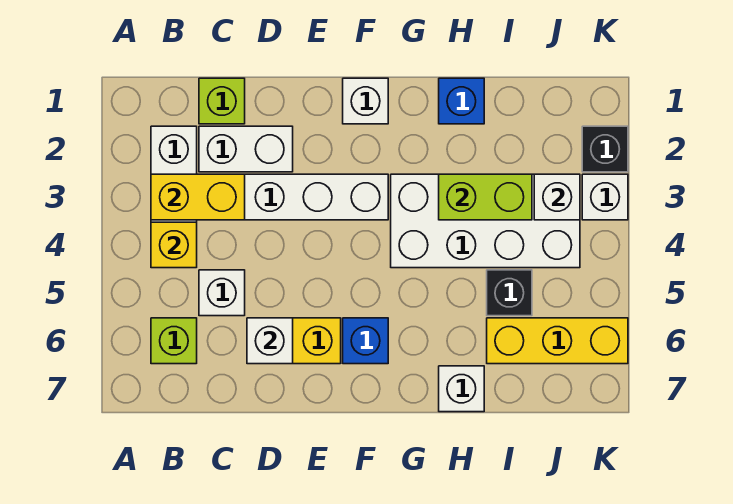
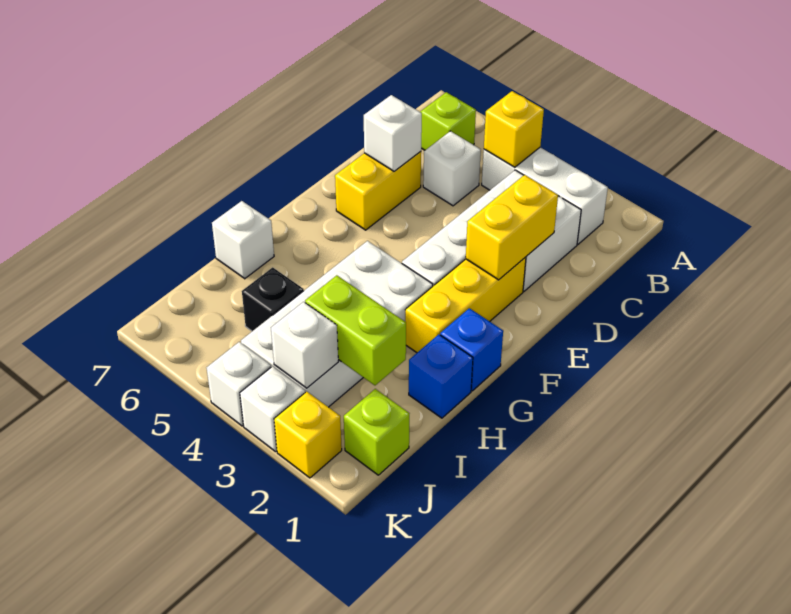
yellow 1x2 brick [151,174,245,220] -> yellow 1x2 brick moved to [466,175,558,280]
lime 1x1 brick [199,78,245,124] -> lime 1x1 brick moved to [344,389,409,475]
white 1x1 brick [343,78,388,124] -> white 1x1 brick moved to [207,342,271,426]
blue 1x1 brick [343,318,388,364] -> blue 1x1 brick moved to [440,308,503,391]
lime 1x2 brick [439,174,532,220] -> lime 1x2 brick turned to [305,275,406,385]
yellow 1x3 brick [487,318,628,364] -> yellow 1x3 brick moved to [405,257,526,353]
black 1x1 brick [582,126,628,172] -> yellow 1x1 brick [274,392,342,478]

